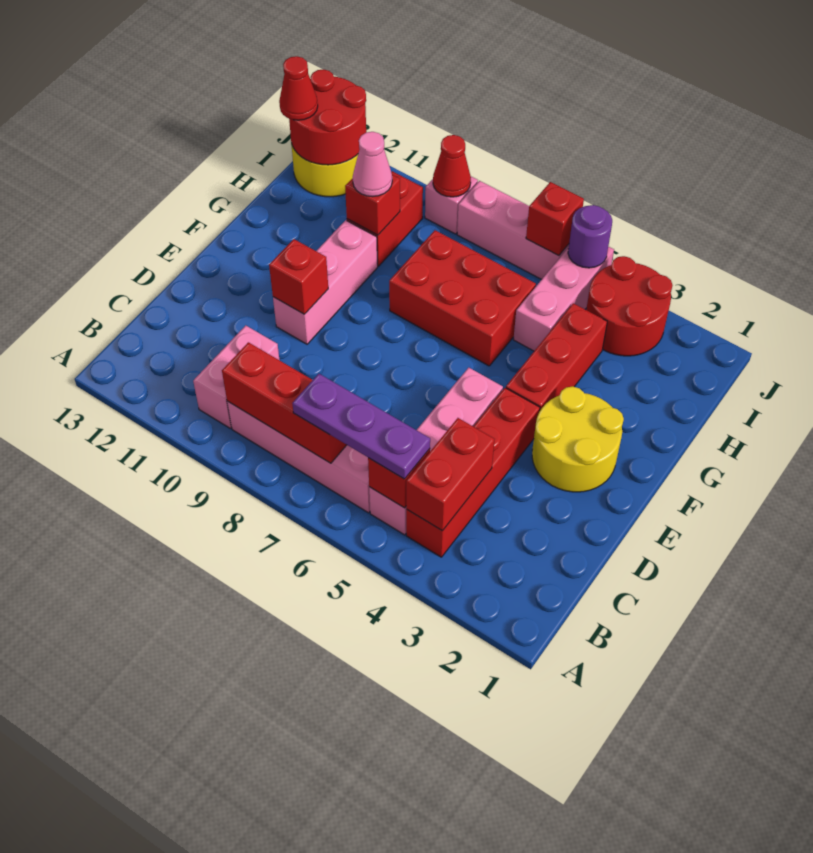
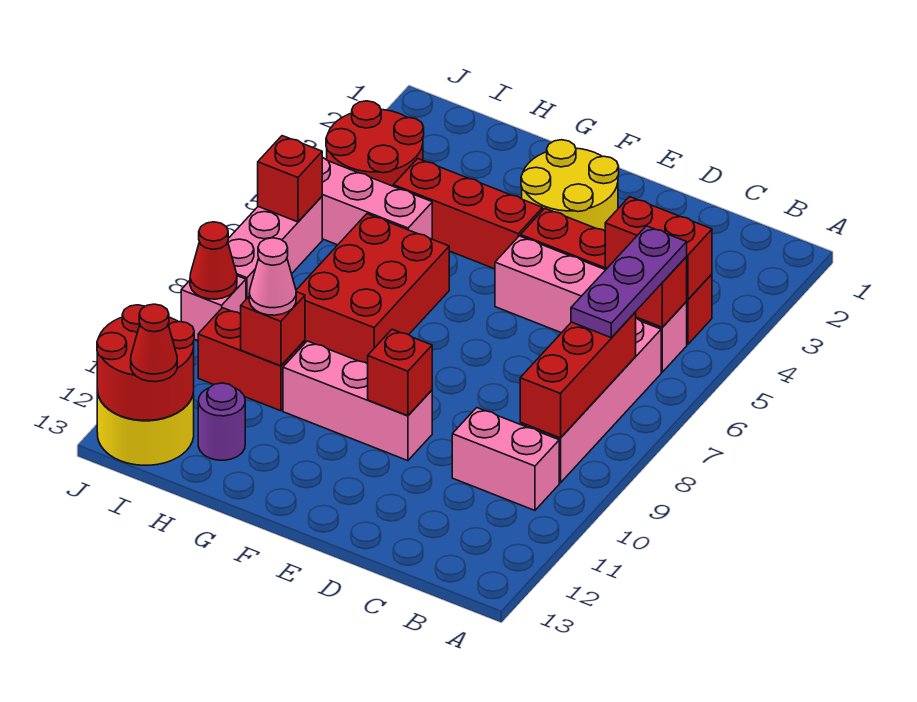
purple 1x1 round brick [568,205,612,268] -> purple 1x1 round brick moved to [198,383,245,460]

